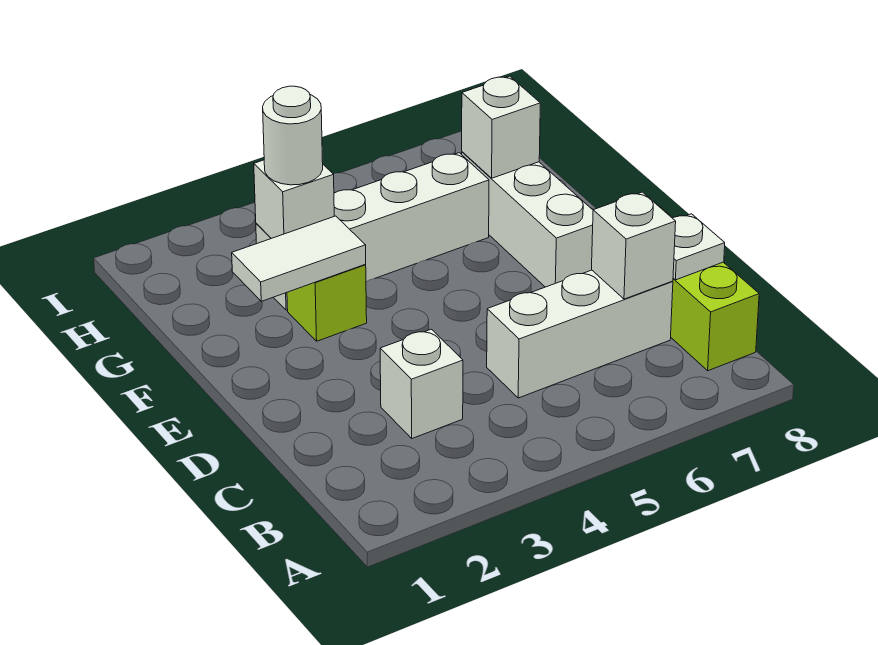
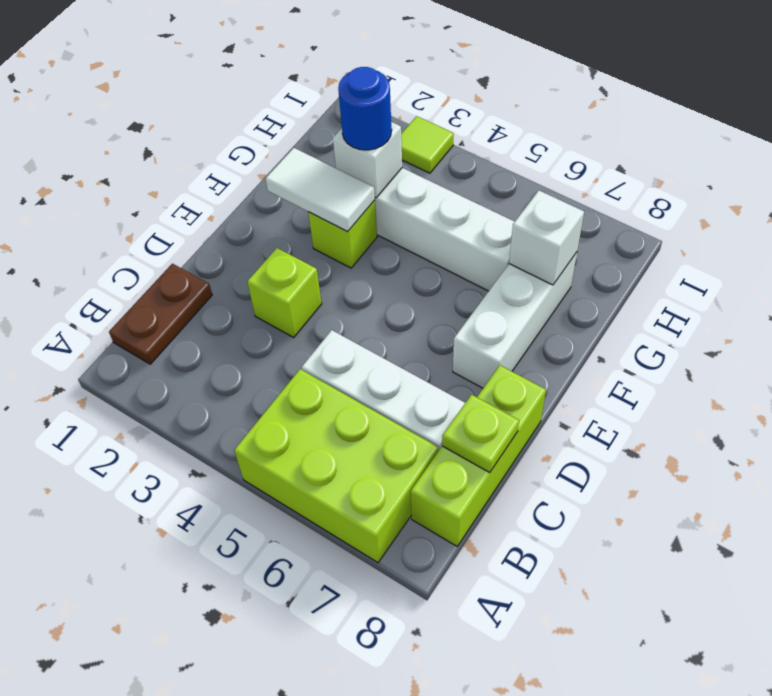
none -> lime 2x3 brick [234,369,438,563]
none -> brown 1x2 plate [109,264,212,364]
white 1x1 brick [380,329,463,438] -> none
white 1x1 brick [592,192,676,299] -> none
white 1x1 plate [673,214,725,280] -> lime 1x1 plate [442,395,519,472]
none -> lime 1x1 brick [247,248,322,337]
white 1x1 round brick [263,86,323,185] -> blue 1x1 round brick [338,67,392,150]
none -> lime 1x1 tile [401,116,454,173]

